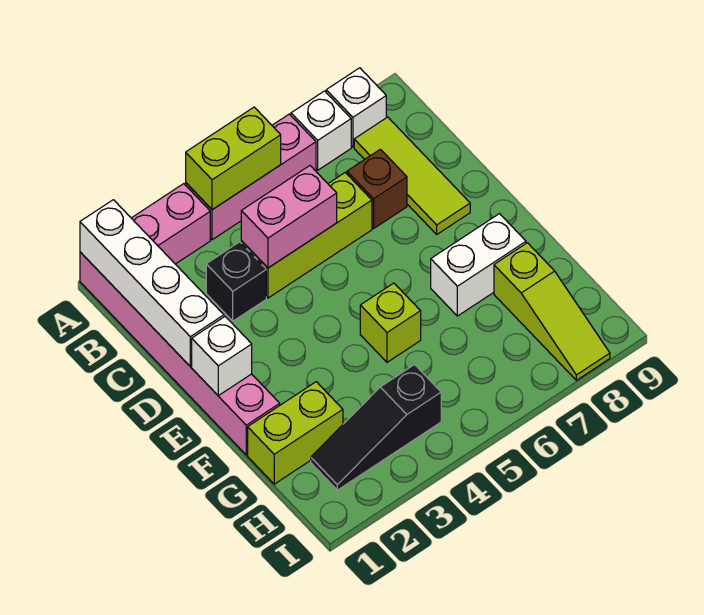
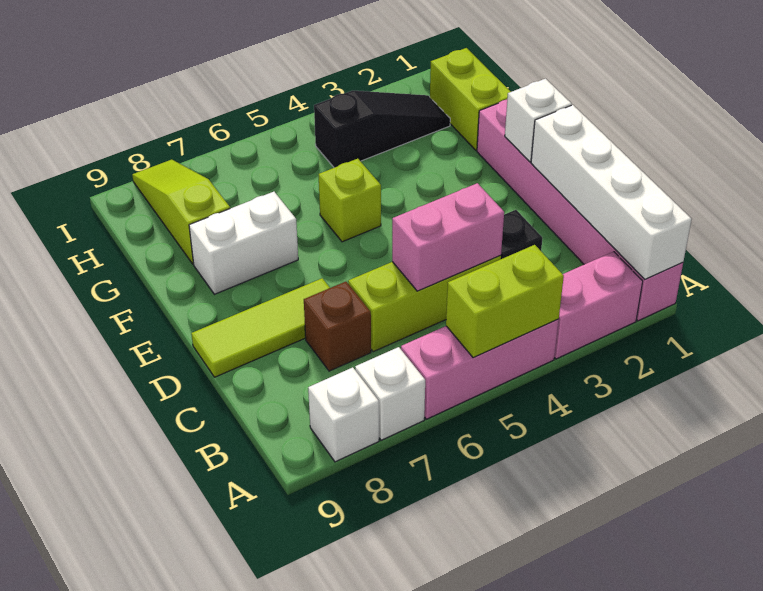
lime 1x3 tile [354,117,470,234] -> lime 1x3 tile turned to [191,278,330,377]
lime 1x2 brick [248,382,343,484] -> lime 1x2 brick turned to [430,48,511,150]

